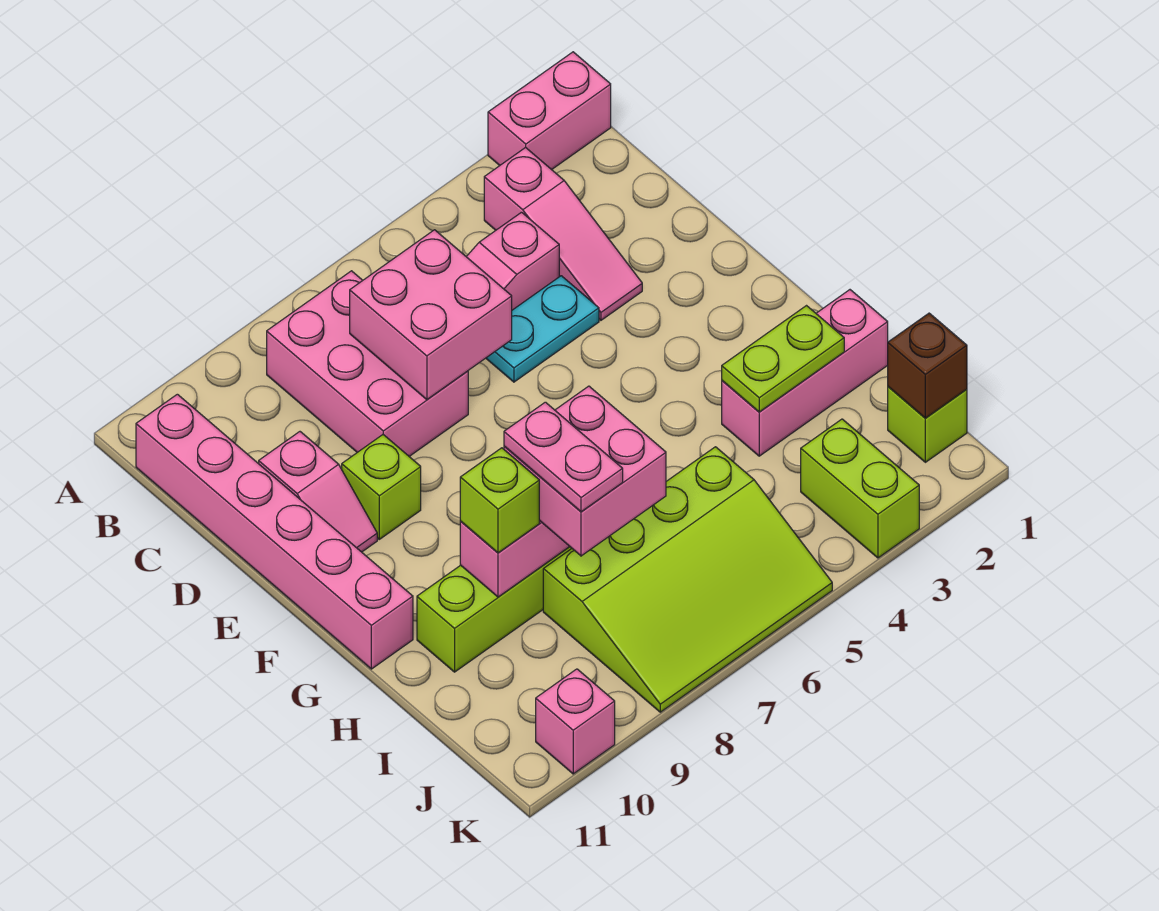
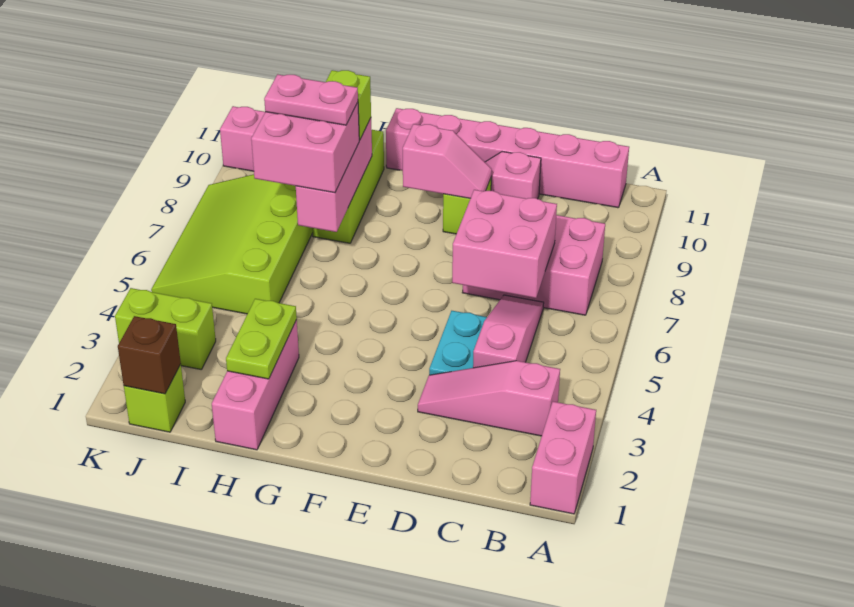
none -> pink 1x2 slope [403,124,492,198]

